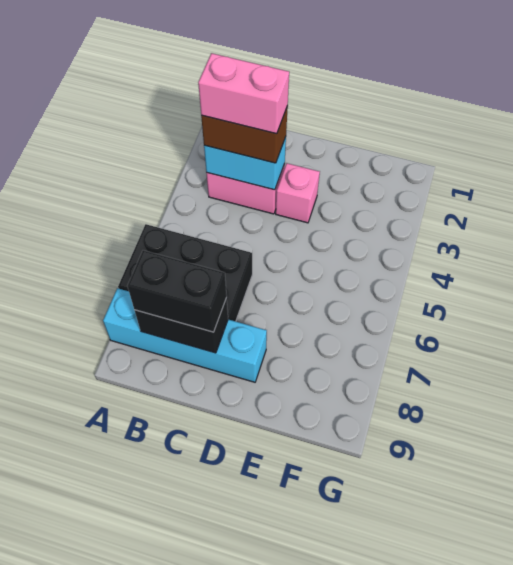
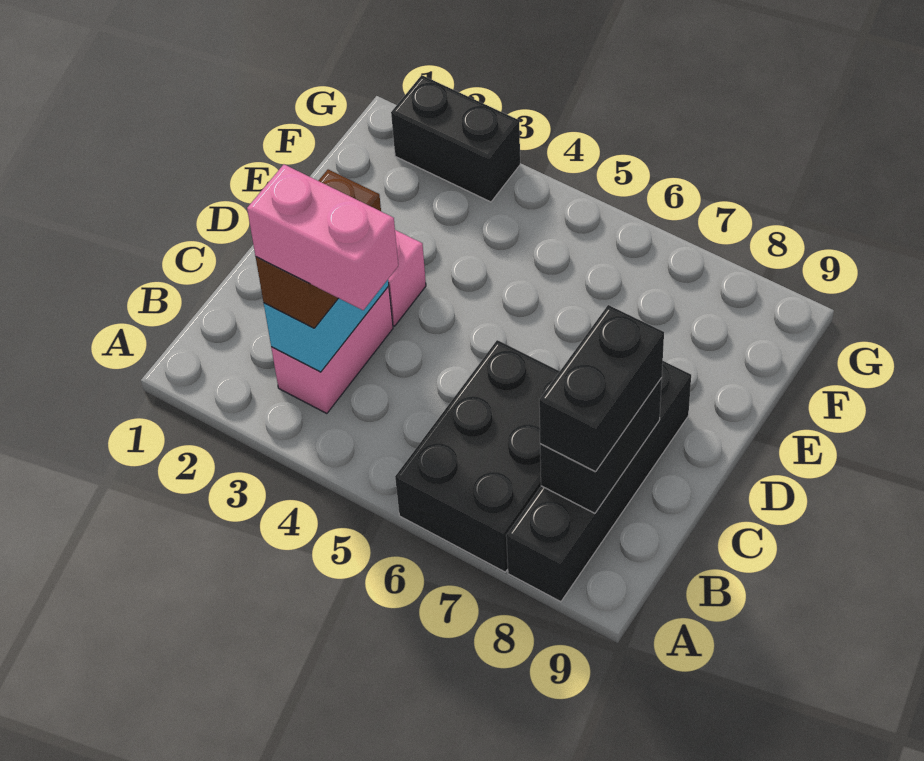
cyan 1x4 brick [103,288,267,382] -> black 1x4 brick [506,361,691,602]
pink 1x2 brick [198,53,289,134] -> pink 1x2 brick turned to [247,165,398,310]
none -> black 1x2 brick [391,75,520,202]

